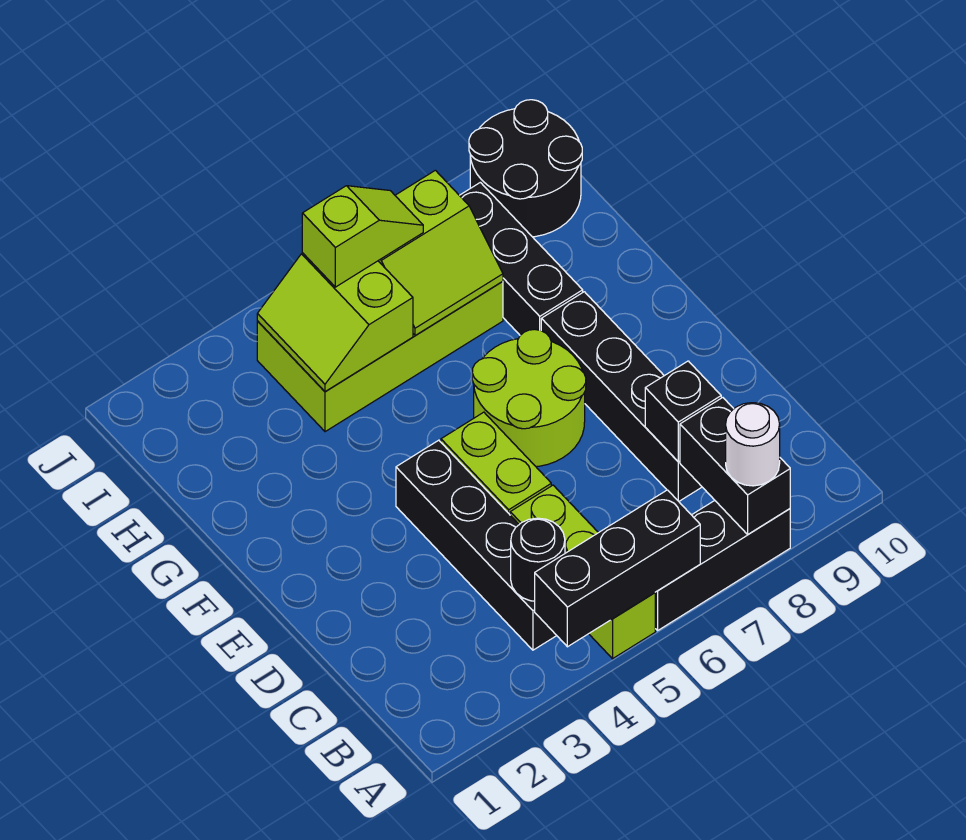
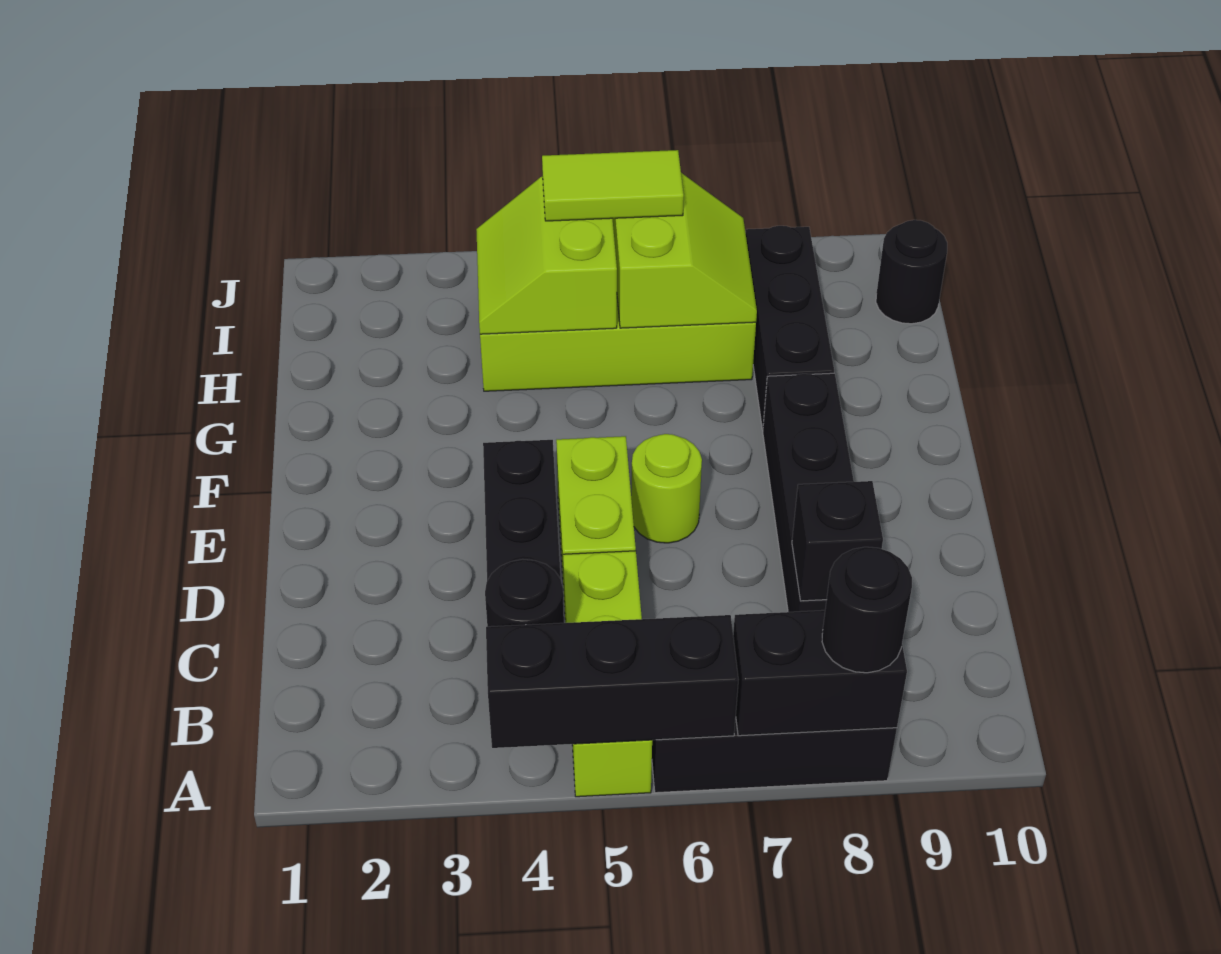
black 1x2 brick [680,398,790,534] -> black 1x2 brick turned to [733,610,907,736]
white 1x1 round brick [726,403,780,486] -> black 1x1 round brick [822,547,912,673]
lime 2x2 round brick [472,330,586,467] -> lime 1x1 round brick [631,434,702,543]
lime 2x2 slope [378,170,503,336] -> lime 2x2 slope turned to [612,173,757,328]
lime 1x2 slope [302,186,423,287] -> lime 1x2 tile [542,150,684,221]
black 2x2 round brick [469,100,582,237] -> black 1x1 round brick [876,220,947,324]

